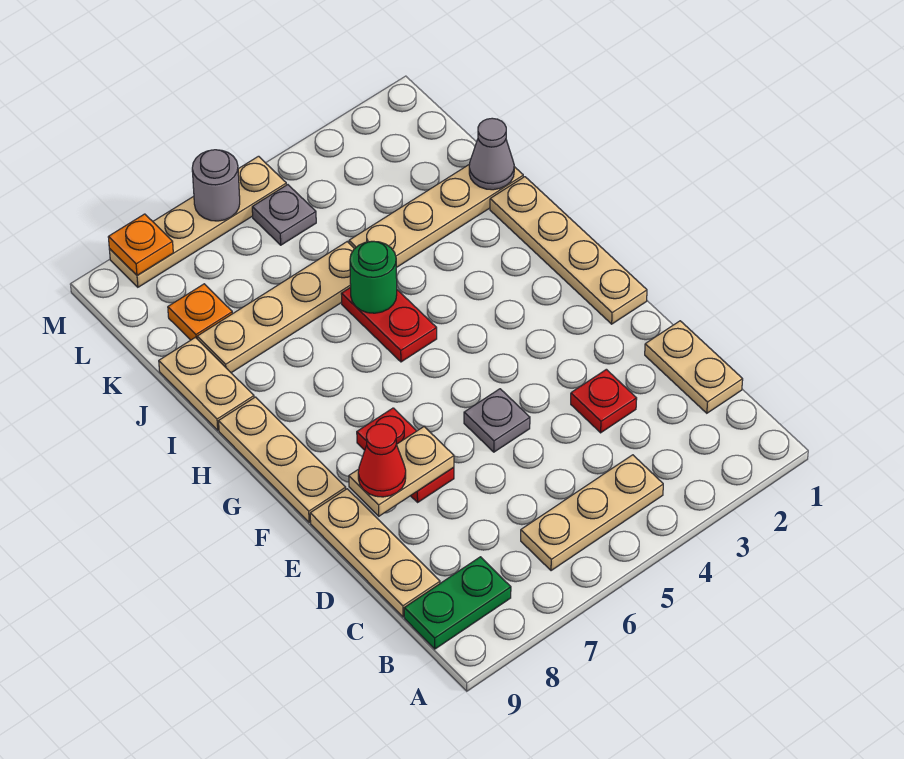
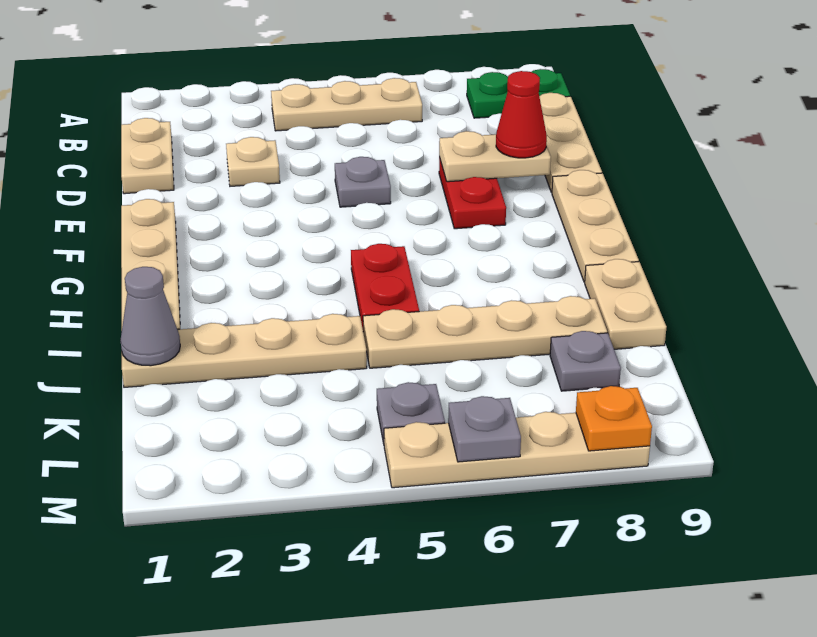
red 1x1 plate [571,369,637,433] -> tan 1x1 plate [226,137,280,186]
green 1x1 round brick [350,241,397,313] -> none
orange 1x1 plate [168,284,232,340] -> grey 1x1 plate [550,331,621,391]
grey 1x1 round brick [192,150,240,221] -> grey 1x1 plate [448,396,521,462]

